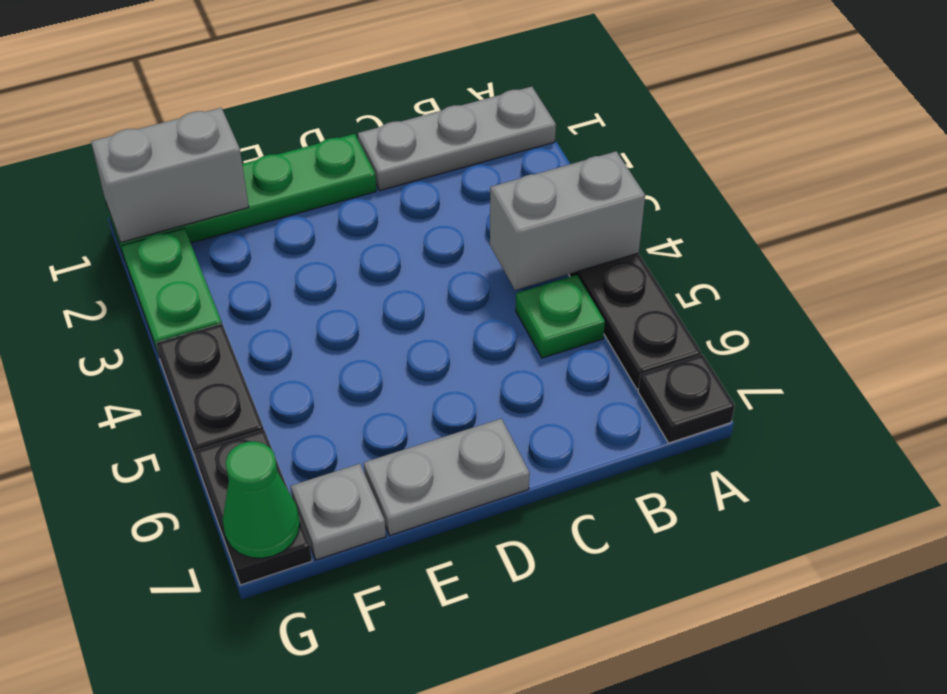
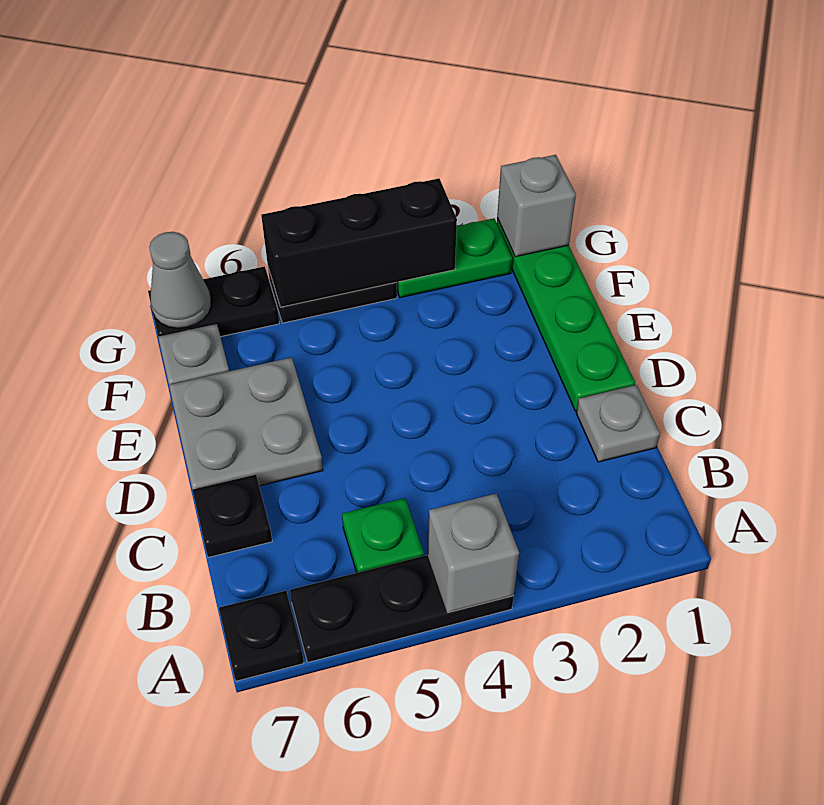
grey 1x3 plate [358,87,556,191] -> grey 1x1 plate [576,385,660,462]
grey 1x2 brick [490,151,645,290] -> grey 1x1 brick [428,494,519,613]
none -> black 1x1 plate [192,475,272,557]
grey 1x2 plate [364,419,530,535] -> grey 2x2 plate [169,357,323,489]
grey 1x2 brick [91,108,249,243] -> grey 1x1 brick [497,155,576,257]
none -> black 1x3 brick [261,178,457,307]
green 1x1 cone [223,442,300,558] -> grey 1x1 cone [149,232,211,328]

